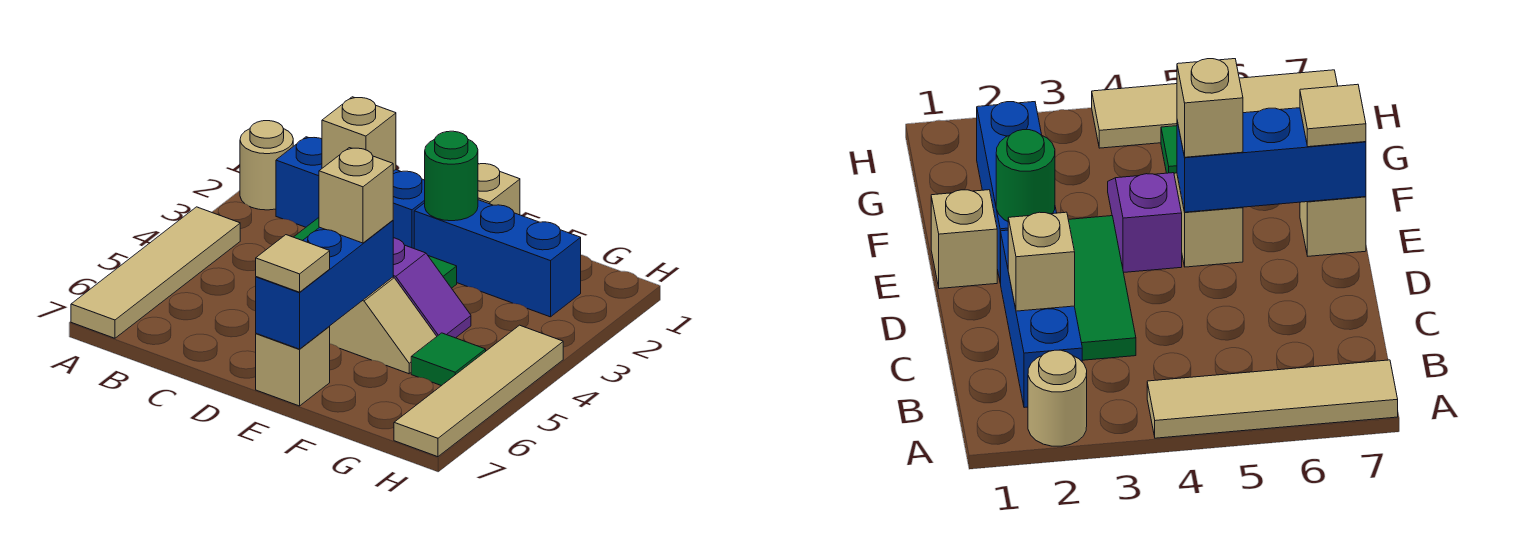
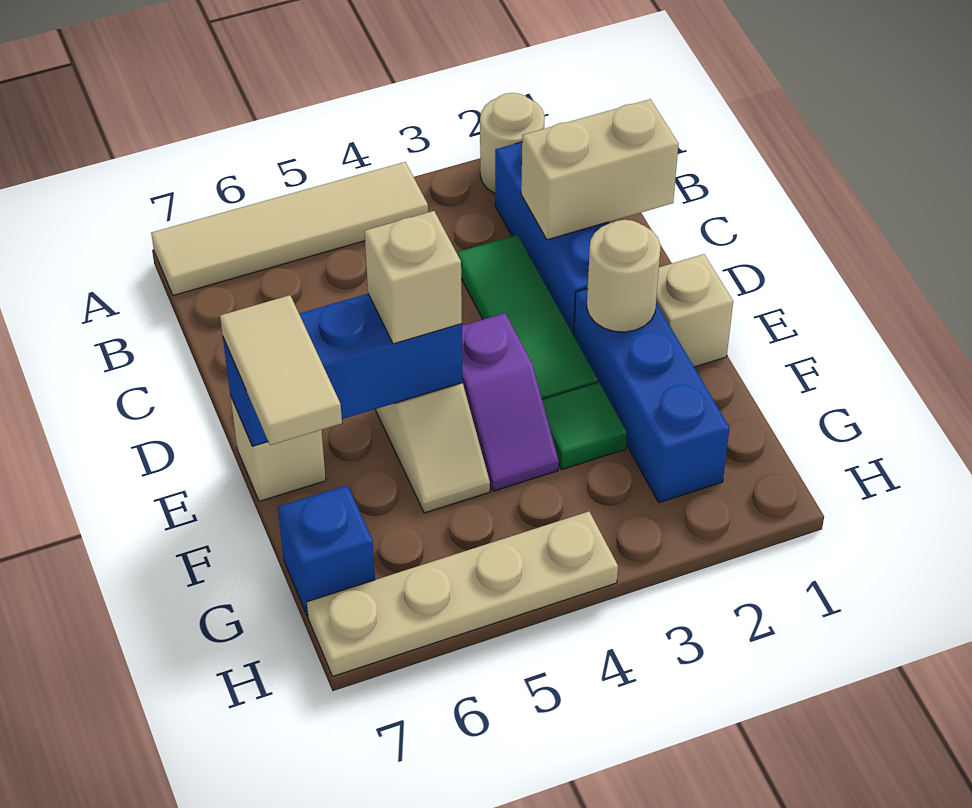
tan 1x1 brick [322,97,396,171] -> tan 1x2 brick [521,99,678,240]
green 1x1 round brick [425,131,478,221] -> tan 1x1 round brick [587,220,661,332]
tan 1x1 tile [256,235,330,292] -> tan 1x2 tile [220,295,342,445]
green 1x1 tile [411,333,486,386] -> green 1x1 tile moved to [542,382,627,469]
none -> blue 1x1 brick [278,485,375,616]
tan 1x4 tile [394,325,563,457] -> tan 1x4 plate [307,511,618,676]

